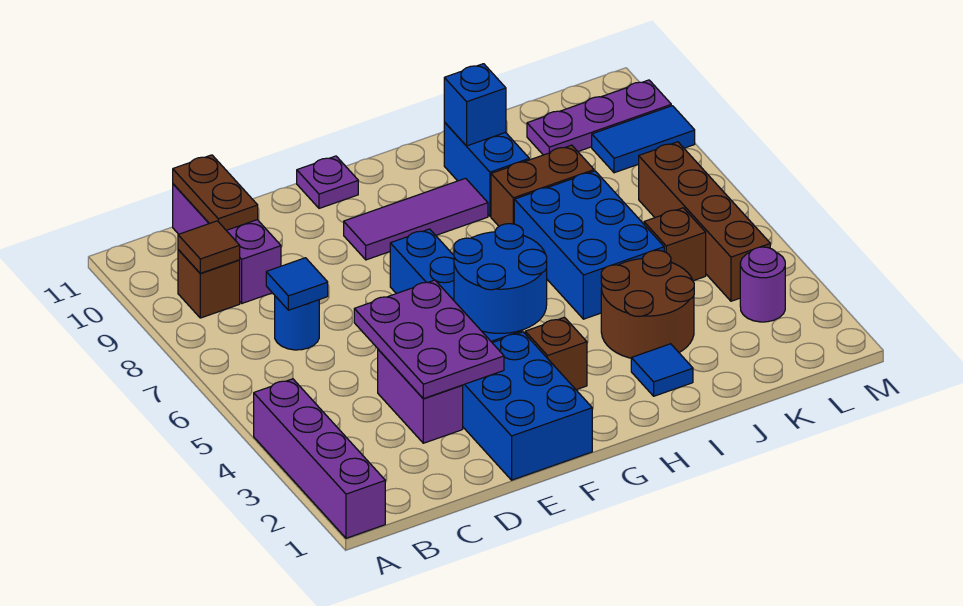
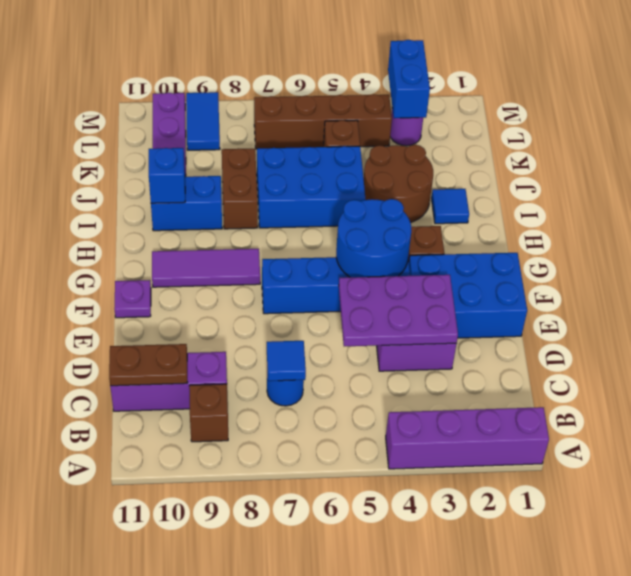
brown 1x1 tile [178,221,240,273] -> none
purple 1x3 tile [344,178,488,260] -> purple 1x3 tile turned to [152,249,260,287]
none -> blue 1x2 brick [388,40,430,118]

